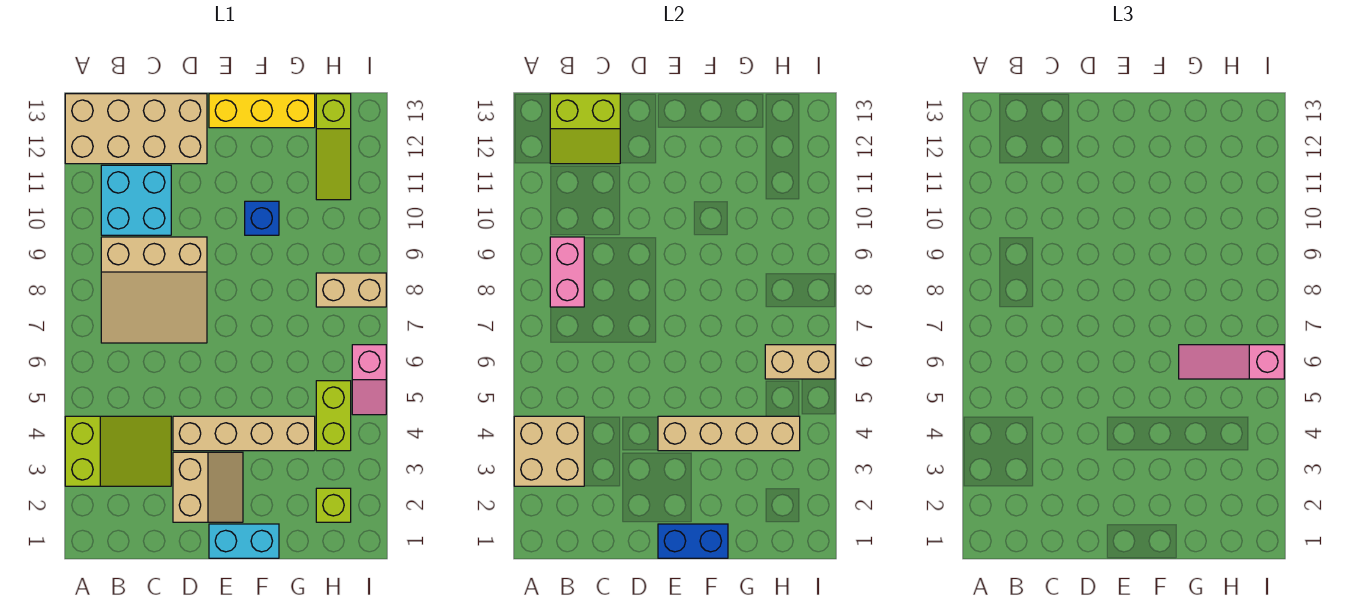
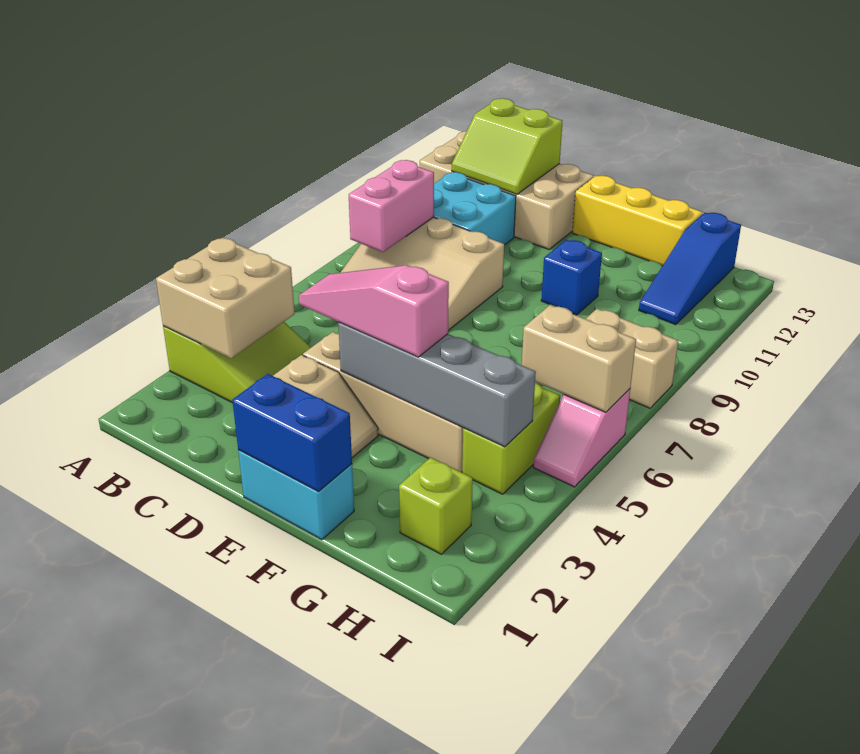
tan 1x4 brick [658,416,800,451] -> grey 1x4 brick [338,322,536,447]
pink 1x3 slope [1179,345,1284,379] -> pink 1x3 slope moved to [299,265,449,357]
lime 1x3 slope [316,94,351,200] -> blue 1x3 slope [639,213,741,325]

